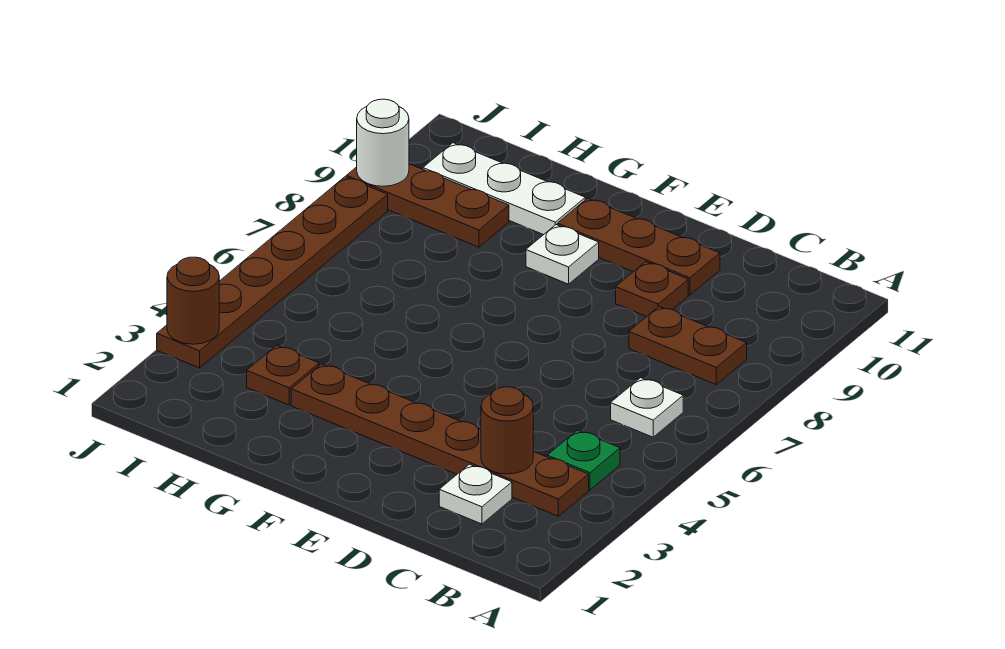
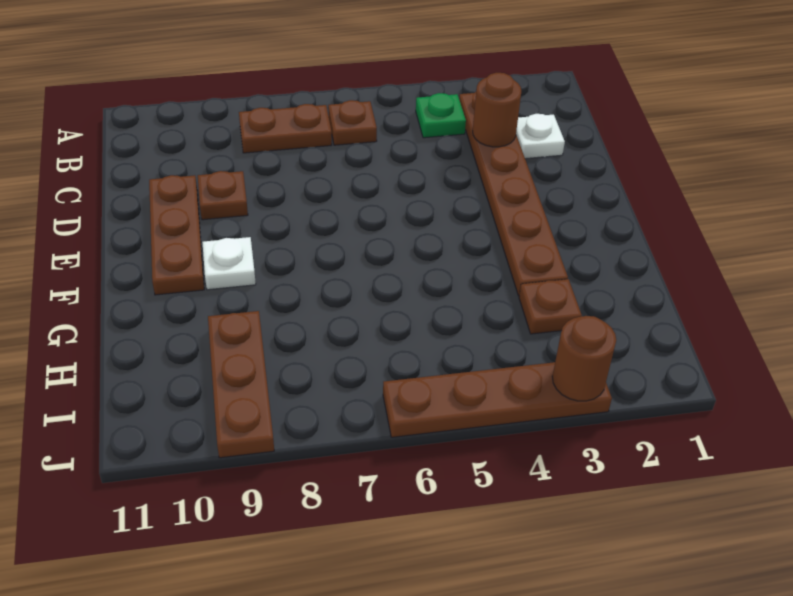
white 1x1 plate [611,378,683,437] -> brown 1x1 plate [328,100,377,145]
brown 1x2 plate [629,307,747,384] -> brown 1x2 plate turned to [239,104,332,153]
white 1x3 plate [423,143,585,235] -> none
brown 1x6 plate [157,177,388,368] -> brown 1x4 plate [383,362,612,437]
white 1x1 round brick [357,99,409,186] -> none

